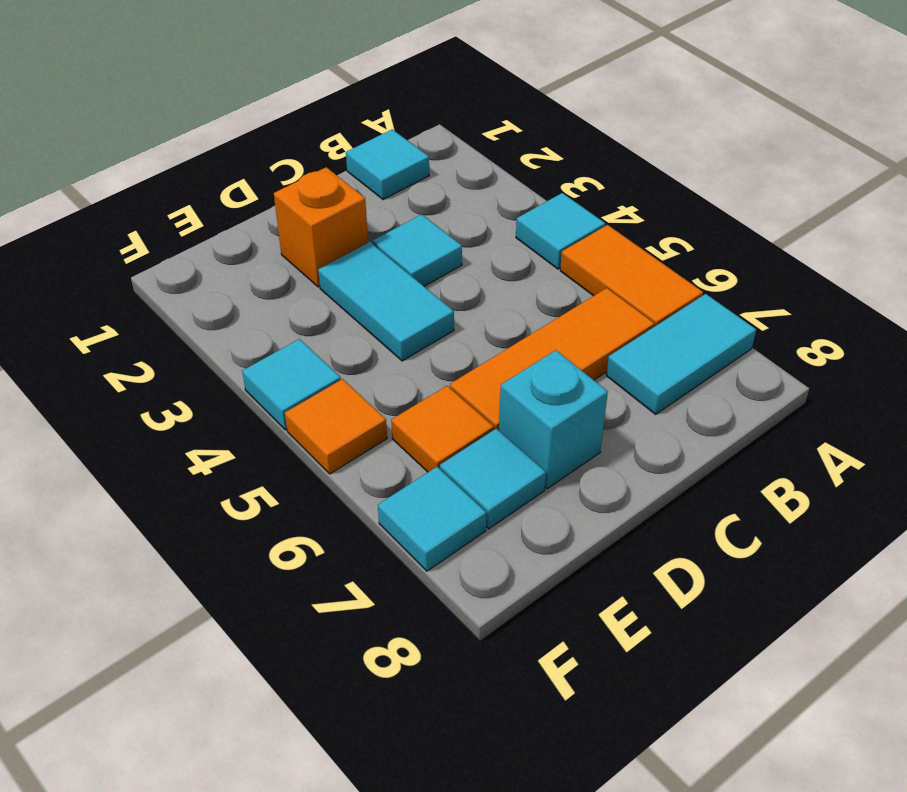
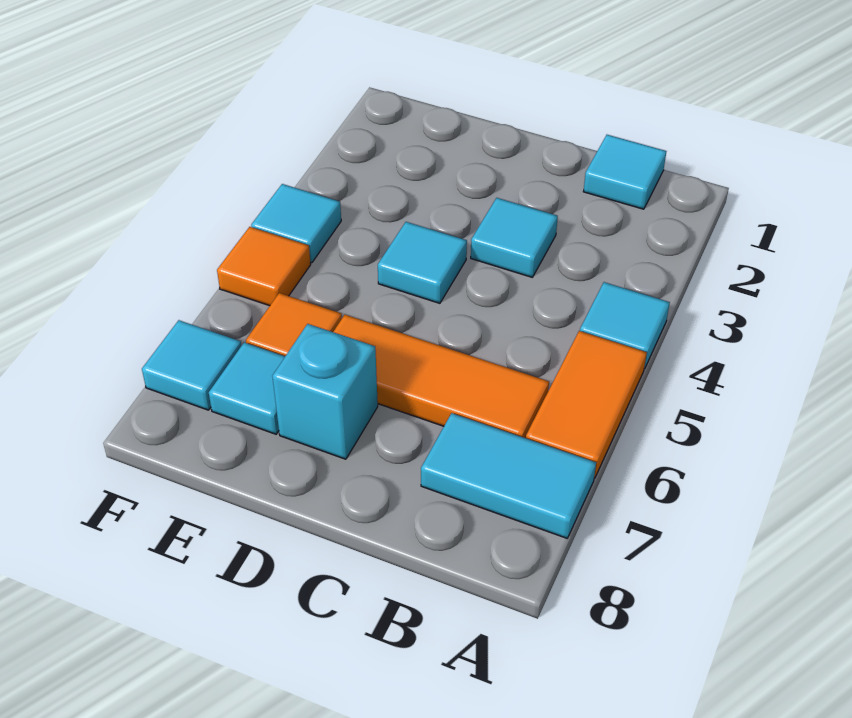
orange 1x1 brick [274,167,368,287] -> none
cyan 1x2 tile [318,242,454,361] -> cyan 1x1 tile [378,222,467,303]

